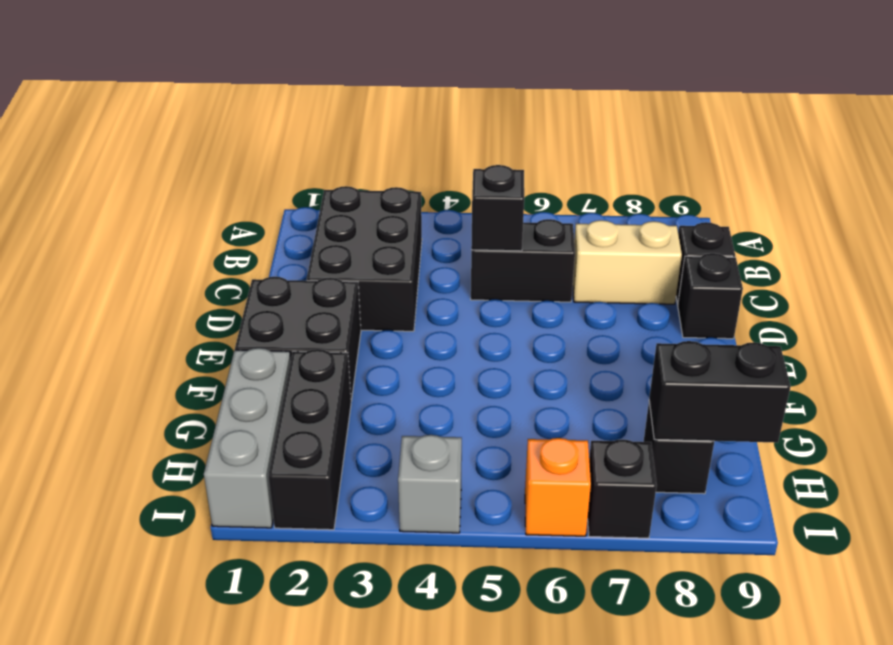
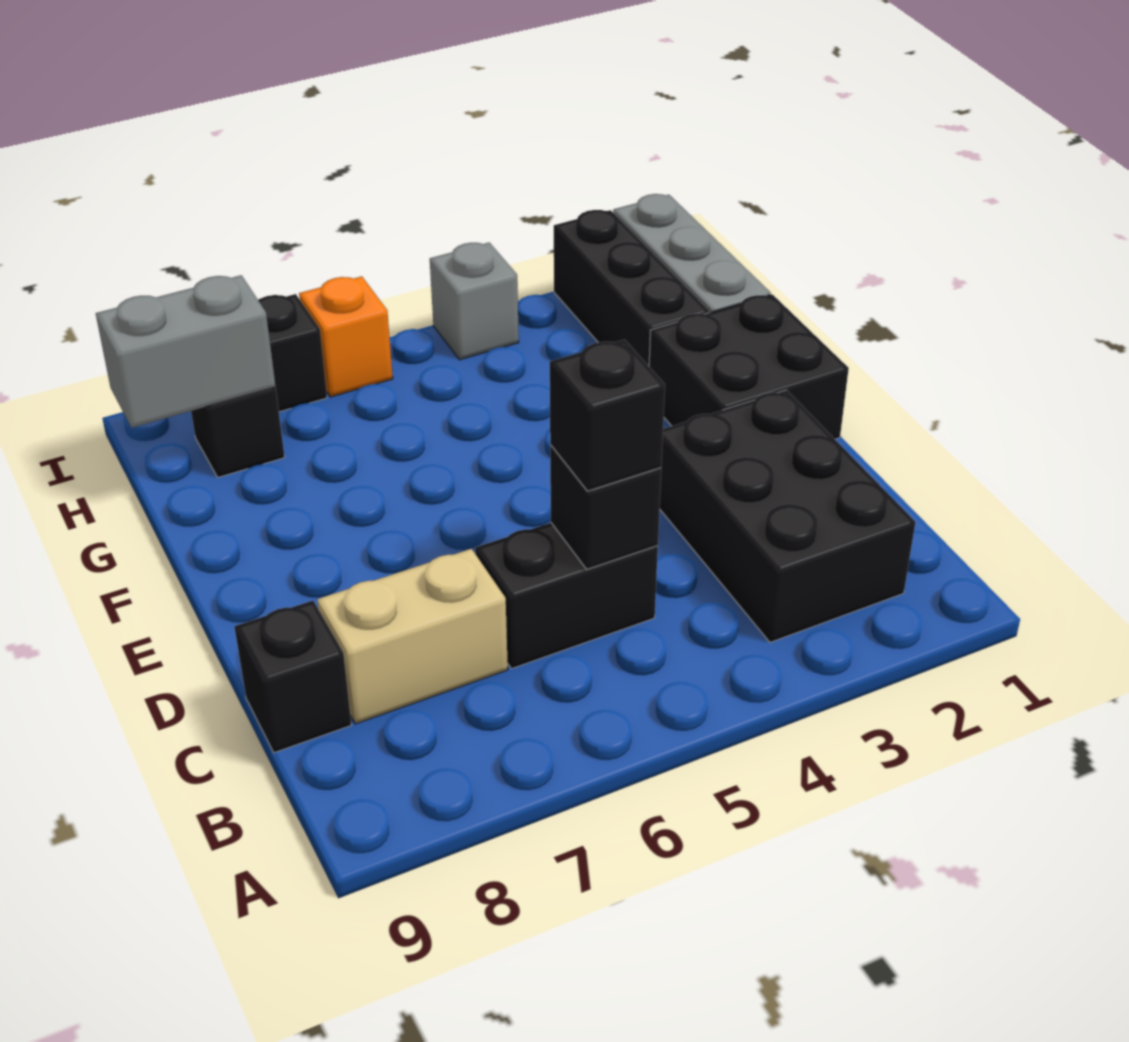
black 1x1 brick [678,253,743,339] -> black 1x1 brick moved to [550,340,665,491]
black 1x2 brick [649,341,791,443] -> grey 1x2 brick [96,275,276,428]

